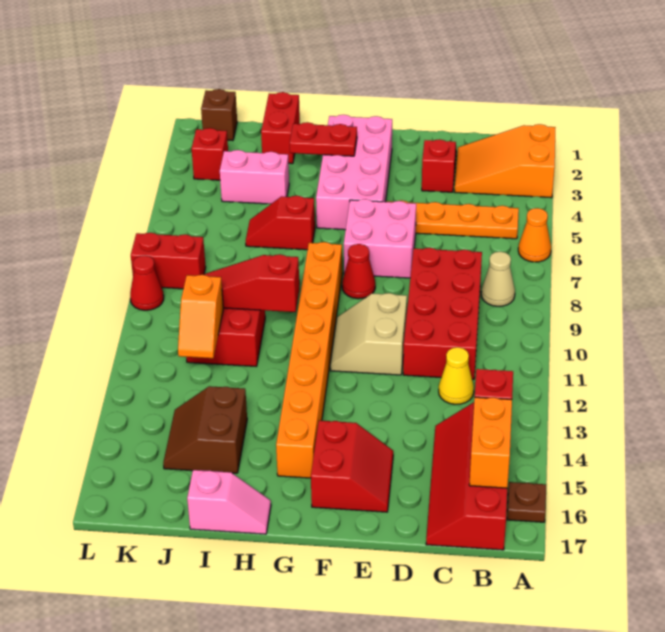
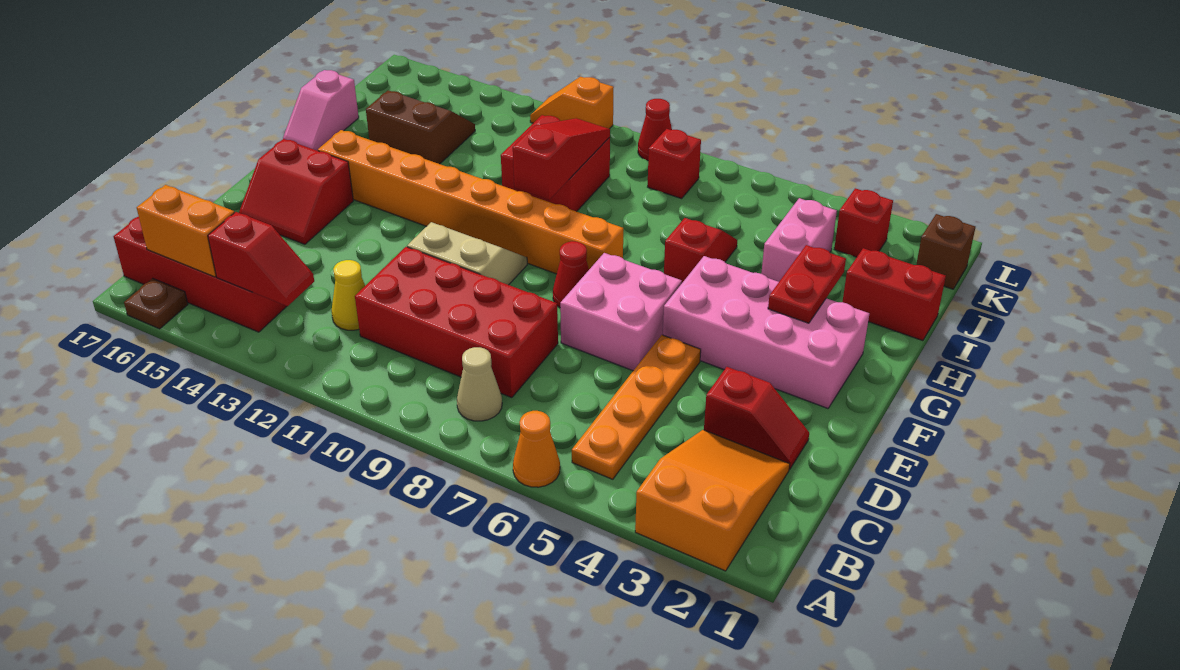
orange 1x2 slope [178,275,223,358] -> orange 1x2 slope moved to [530,77,614,129]
red 1x2 brick [131,233,206,289] -> red 1x1 brick [648,129,701,199]

